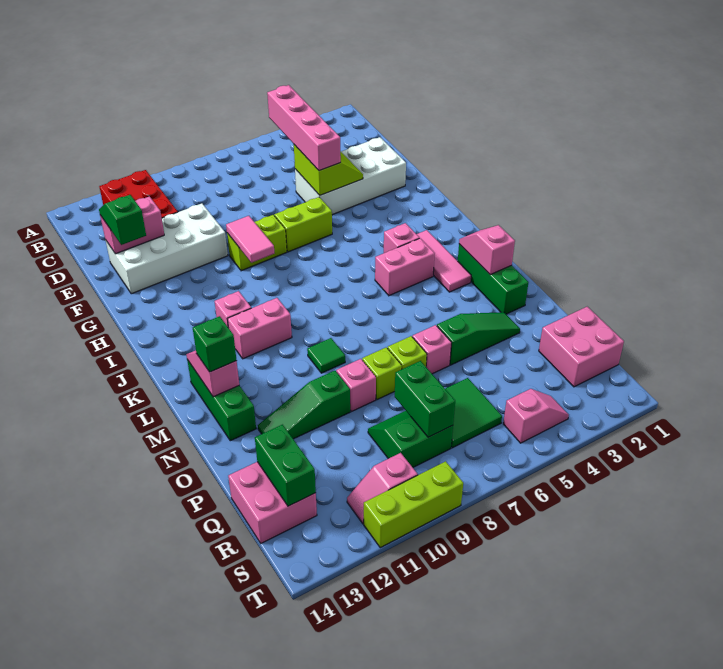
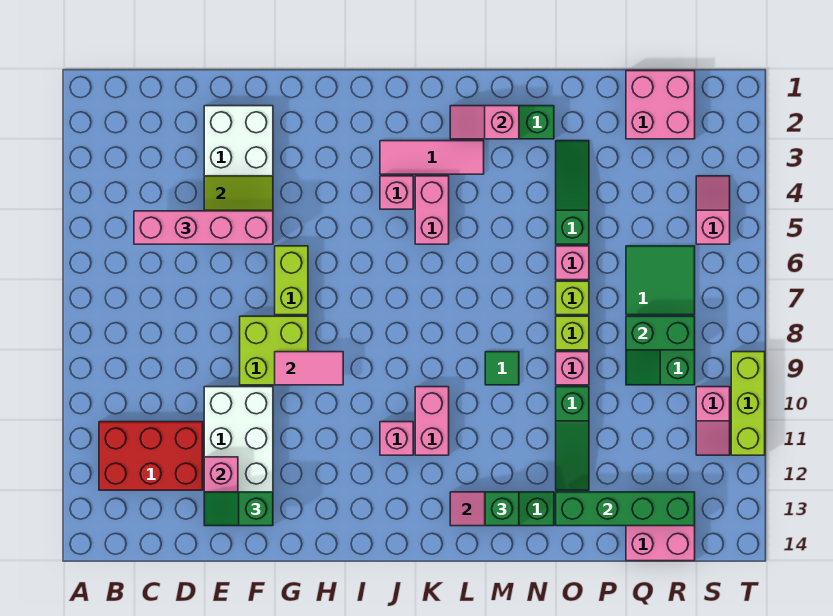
lime 1x2 brick [227,215,287,271] -> lime 2x2 brick [240,316,308,385]
green 1x2 brick [255,425,316,506] -> green 1x4 brick [556,492,695,526]

